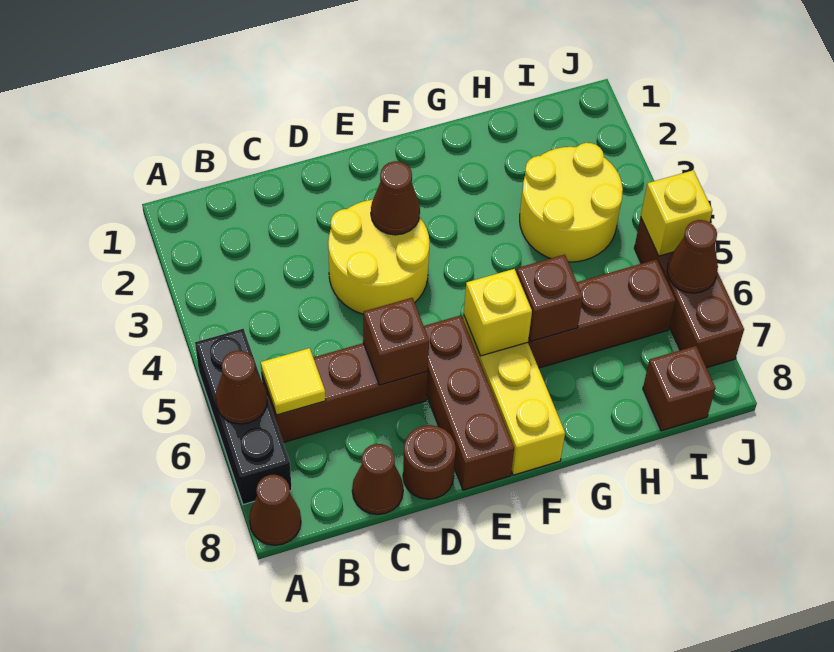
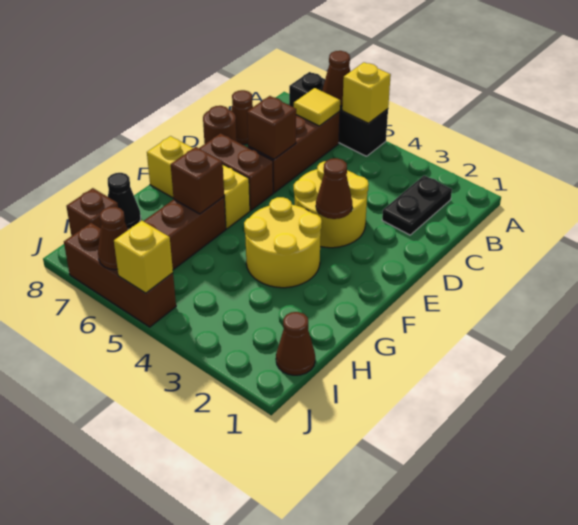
brown 1x1 cone [249,475,301,545] -> brown 1x1 cone moved to [276,312,315,375]
none -> black 1x2 plate [382,176,452,235]
brown 1x3 brick [424,315,514,490] -> brown 1x2 brick [199,133,273,210]
yellow 1x1 brick [464,269,532,356] -> yellow 1x1 brick moved to [342,62,391,123]
yellow 2x2 round brick [520,143,623,262] -> yellow 2x2 round brick moved to [244,197,322,288]
none -> black 1x1 cone [108,173,141,229]

